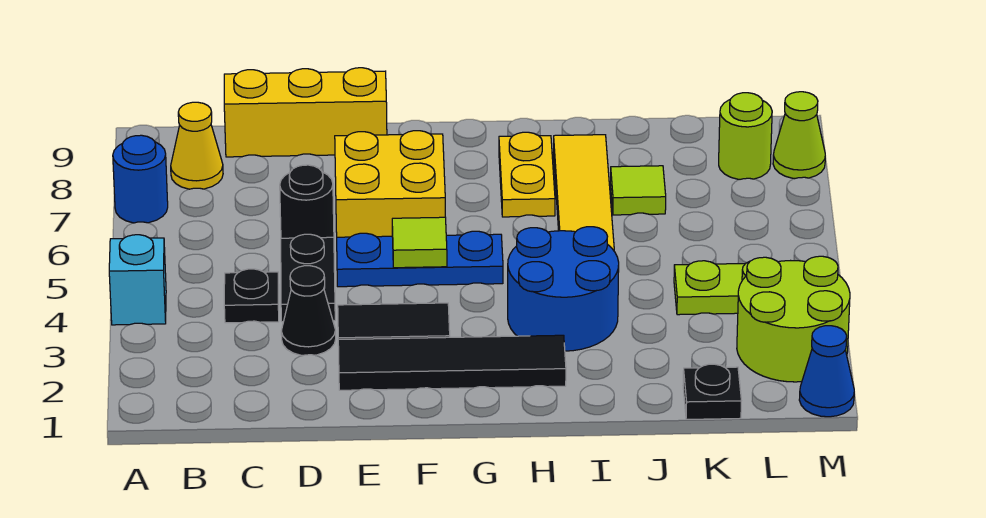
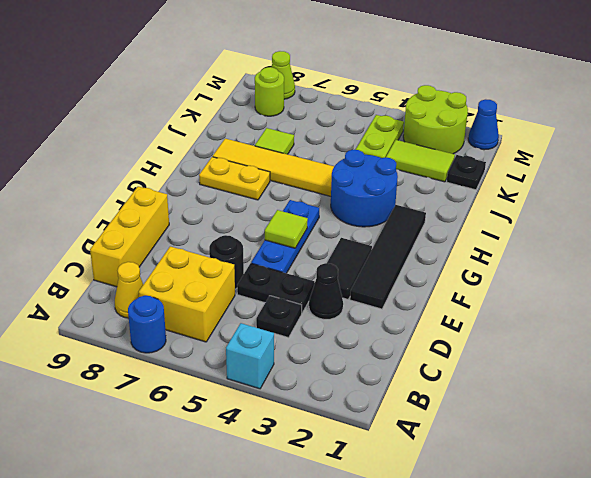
yellow 2x2 brick [335,131,445,237] -> yellow 2x2 brick moved to [139,246,235,342]
none -> lime 1x2 tile [386,140,455,182]

